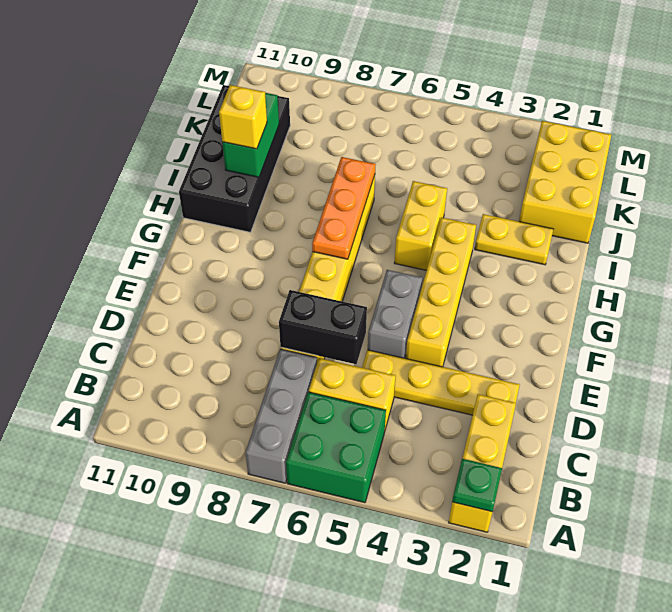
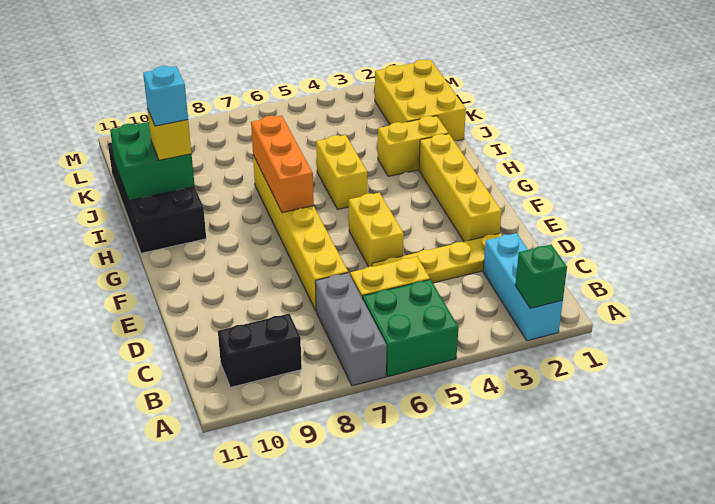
yellow 1x3 brick [449,394,516,532] -> cyan 1x3 brick [483,233,563,341]
green 1x1 plate [452,459,502,512] -> green 1x1 brick [515,245,567,308]
black 1x2 brick [279,290,367,364] -> black 1x2 brick moved to [218,314,302,387]
yellow 1x4 brick [406,217,476,367] -> yellow 1x4 brick moved to [419,134,502,242]
grey 1x2 brick [368,270,423,358] -> yellow 1x2 brick [348,193,404,267]
orange 1x3 plate [312,157,376,259] -> orange 1x3 brick [251,115,314,213]
yellow 1x2 plate [475,214,553,265] -> yellow 1x2 brick [378,116,448,176]
green 1x2 brick [222,93,279,177] -> green 2x2 brick [110,122,195,200]
none -> cyan 1x1 brick [143,66,188,126]

